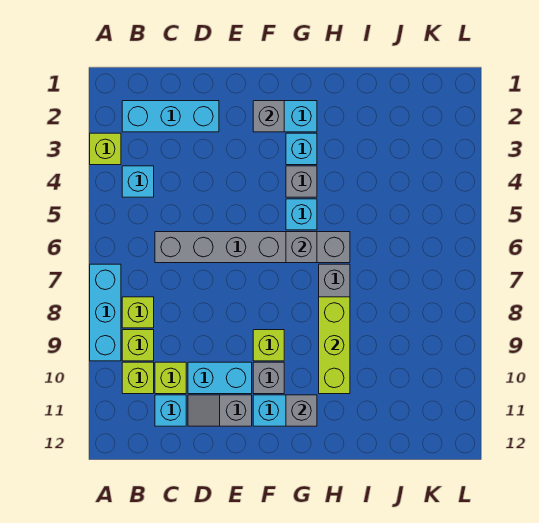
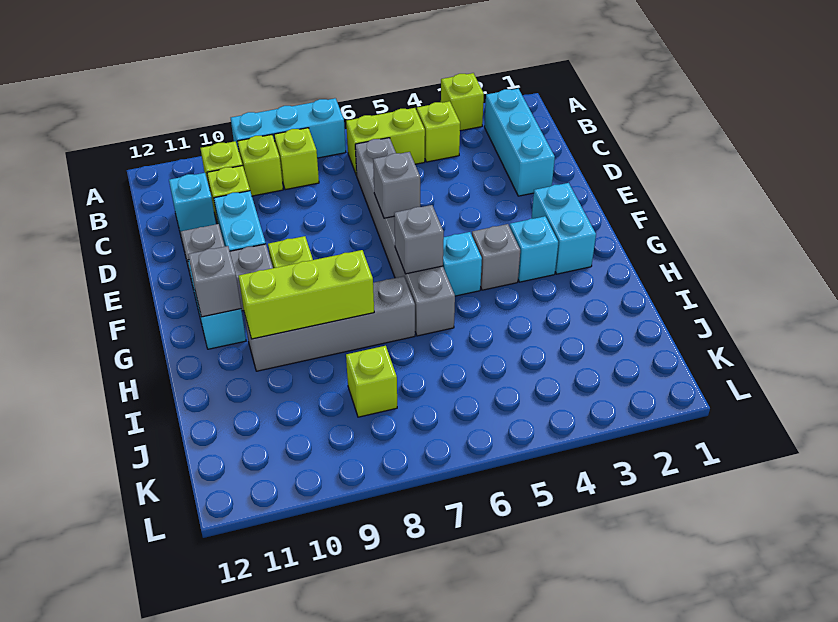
cyan 1x1 brick [122,166,154,197] -> lime 1x1 brick [417,101,460,162]
none -> lime 1x2 brick [346,108,425,175]
grey 1x1 brick [253,101,284,132] -> grey 1x1 brick moved to [373,152,420,218]
none -> lime 1x1 brick [346,346,397,417]

